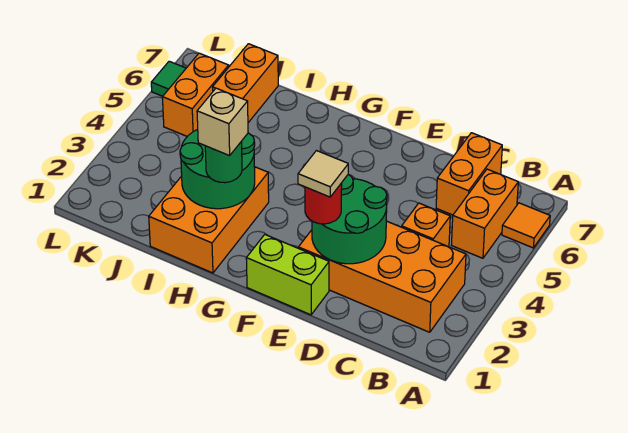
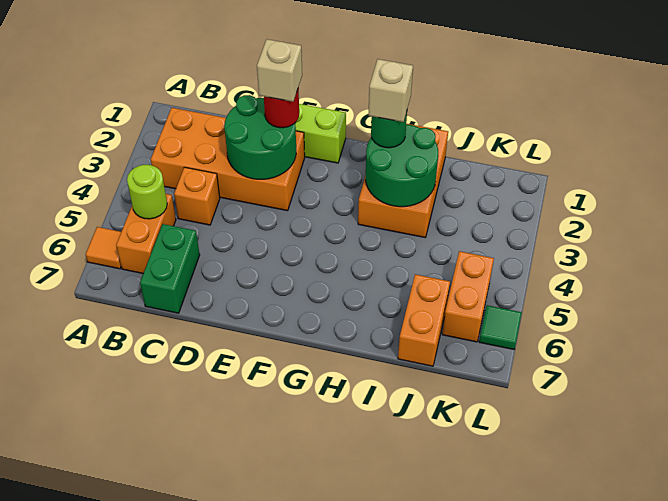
none -> lime 1x1 round brick [127,165,167,219]
orange 1x2 brick [436,133,502,215] -> green 1x2 brick [140,224,200,313]
tan 1x1 tile [298,151,348,197] -> tan 1x1 brick [257,39,302,102]

